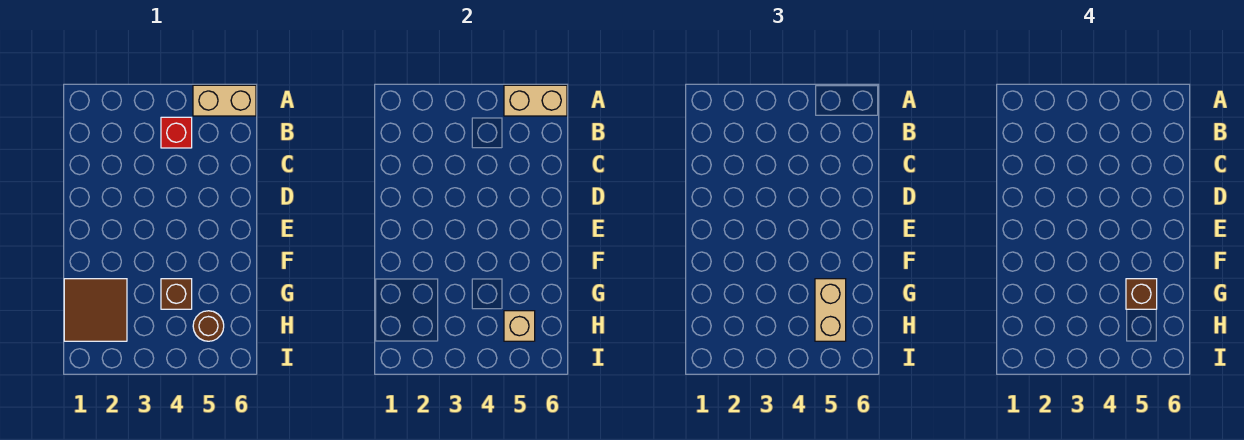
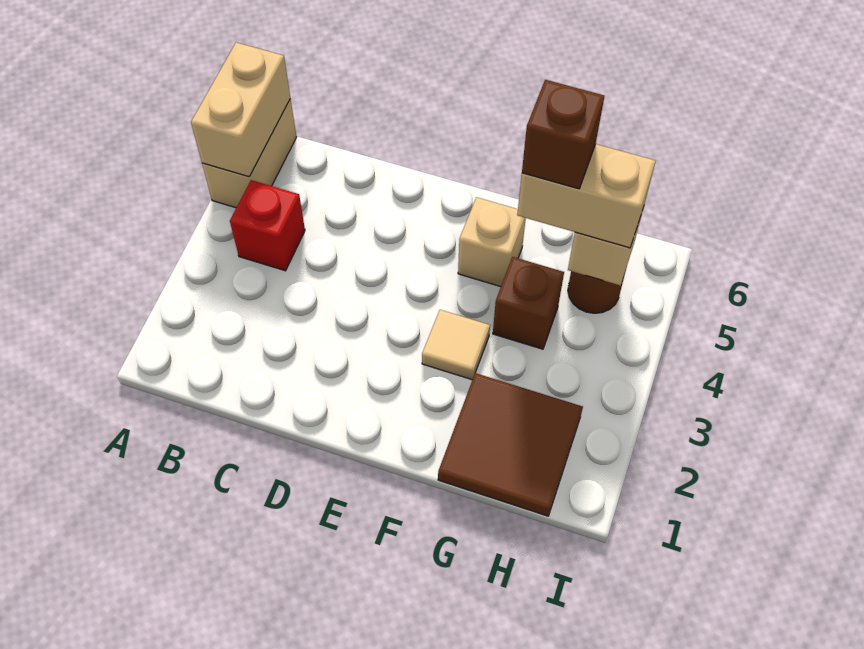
none -> tan 1x1 tile [422,310,490,380]
none -> tan 1x1 brick [458,197,526,287]

